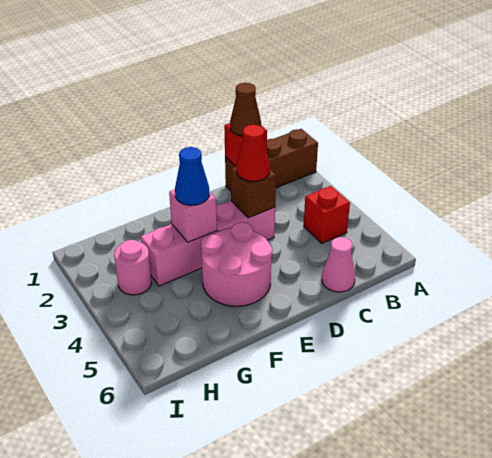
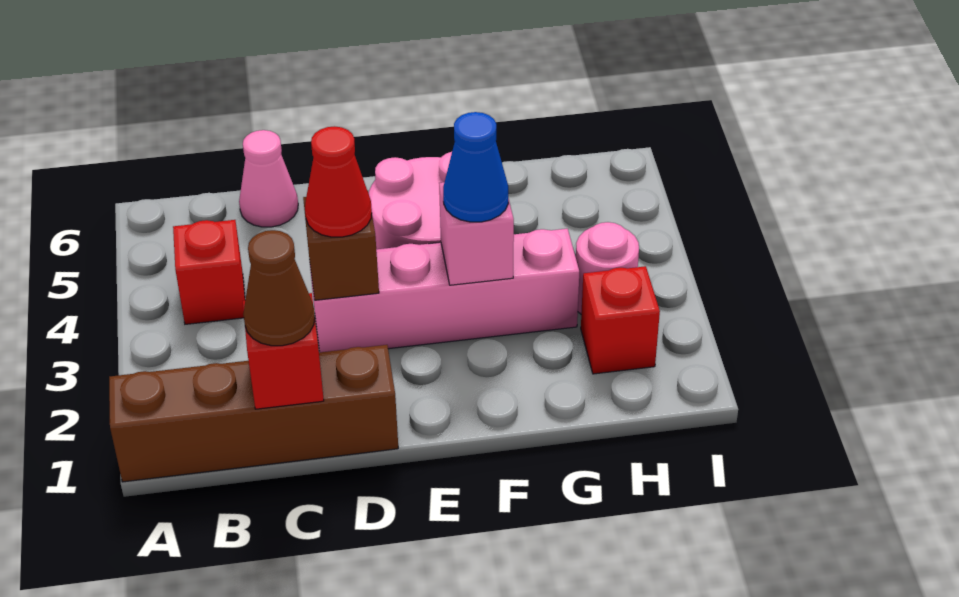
brown 1x3 brick [225,129,318,191] -> brown 1x4 brick [109,345,398,482]
none -> red 1x1 brick [581,266,660,374]

